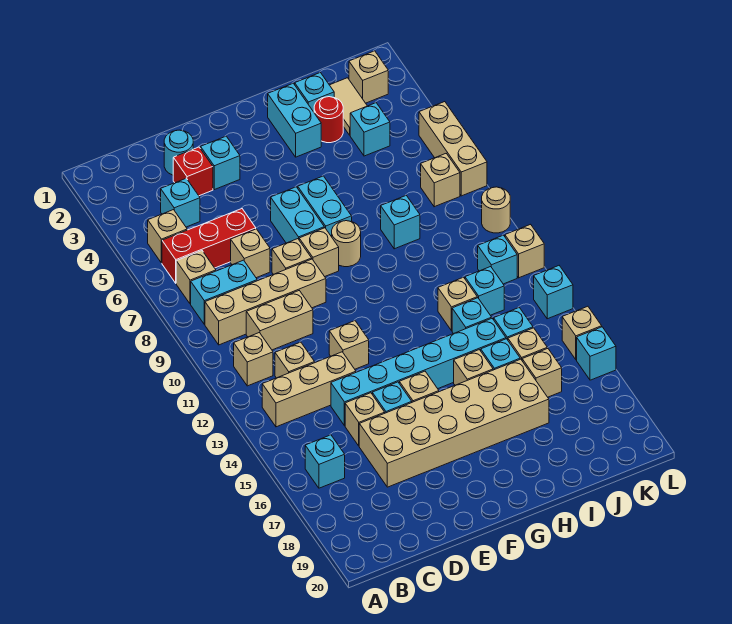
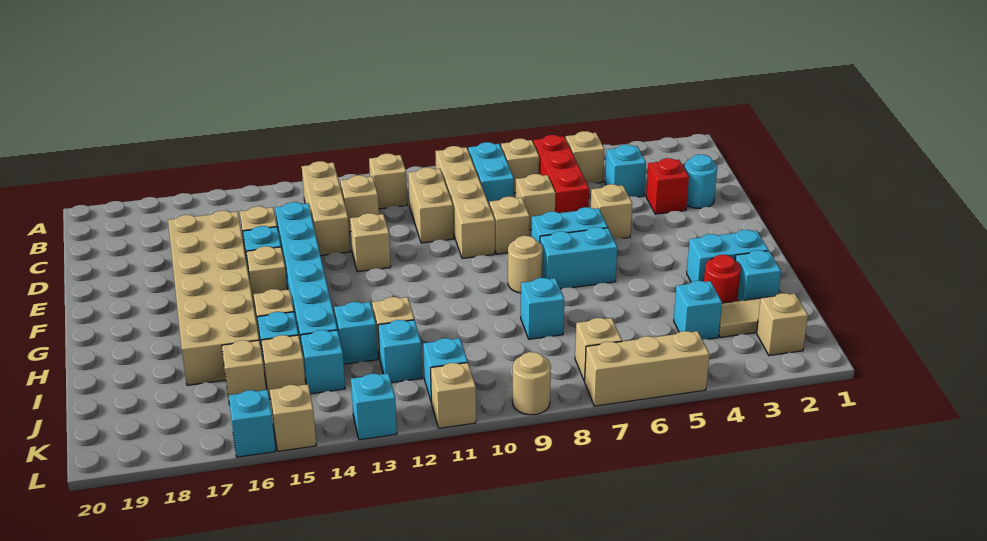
cyan 1x1 brick [305,435,345,488] -> none
cyan 1x1 brick [201,136,240,190] -> none
tan 1x1 brick [299,228,339,277] -> tan 1x1 brick moved to [591,184,632,239]

